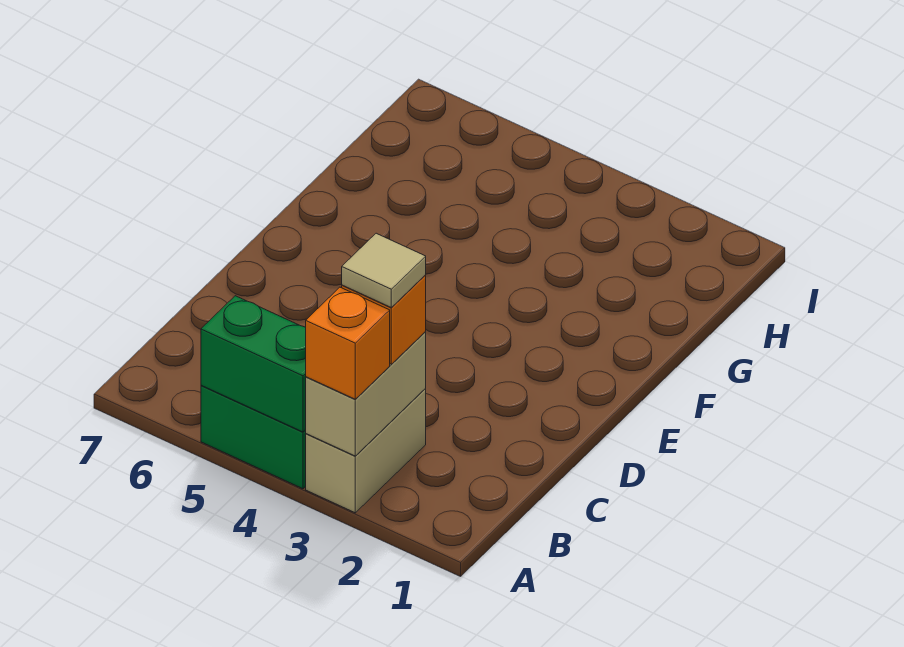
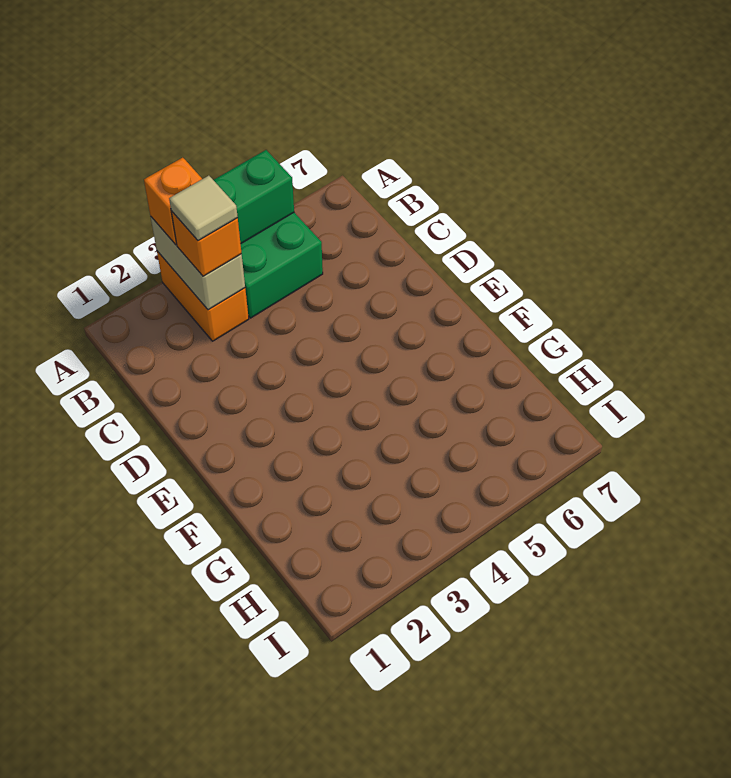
tan 1x2 brick [306,389,426,513] -> orange 1x2 brick [157,251,249,341]

